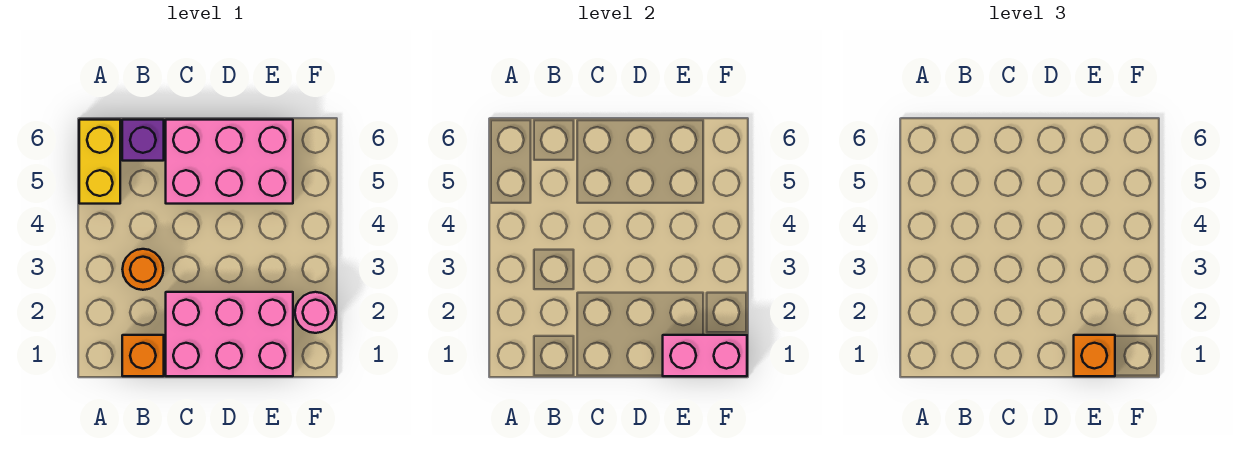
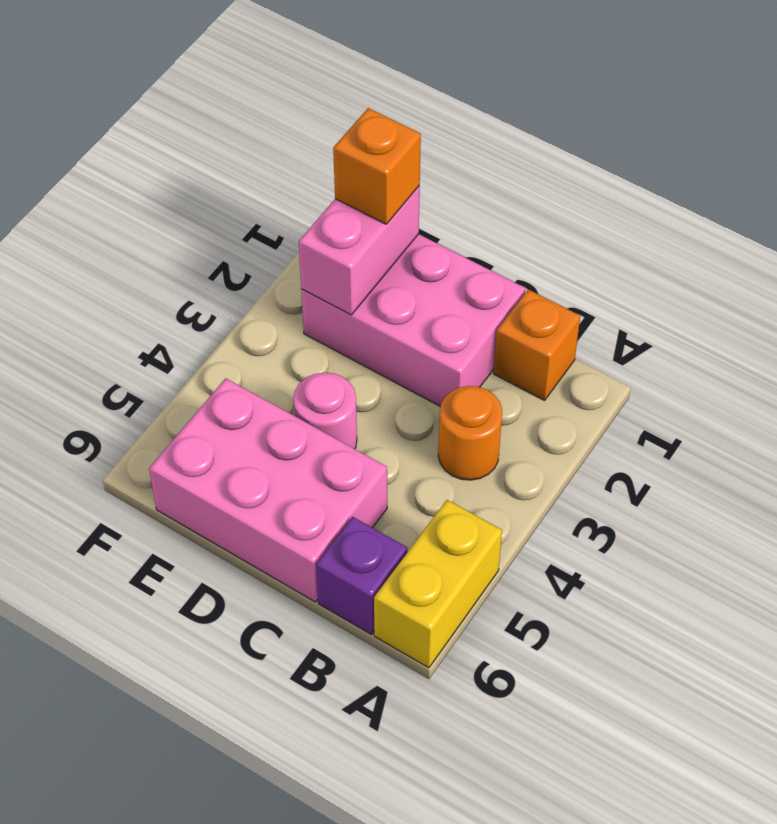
pink 1x2 brick [663,335,747,376] -> pink 1x2 brick turned to [299,186,420,315]
pink 1x1 round brick [295,292,336,333] -> pink 1x1 round brick moved to [293,372,357,449]

